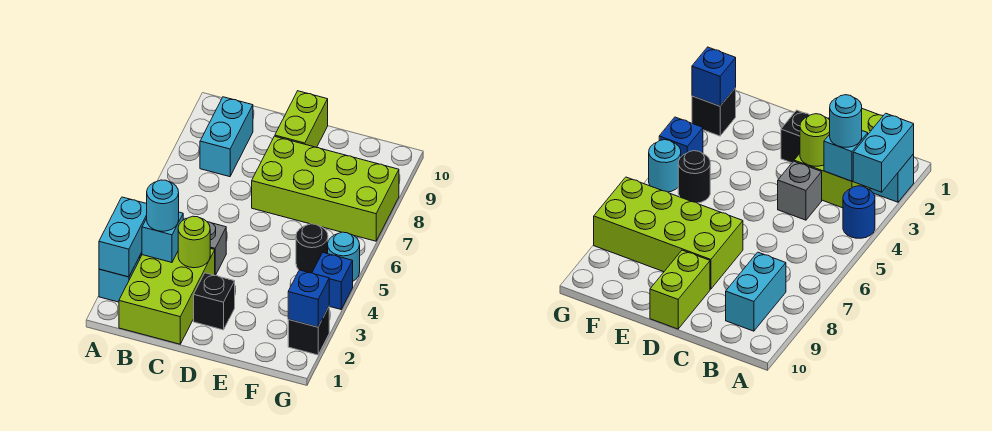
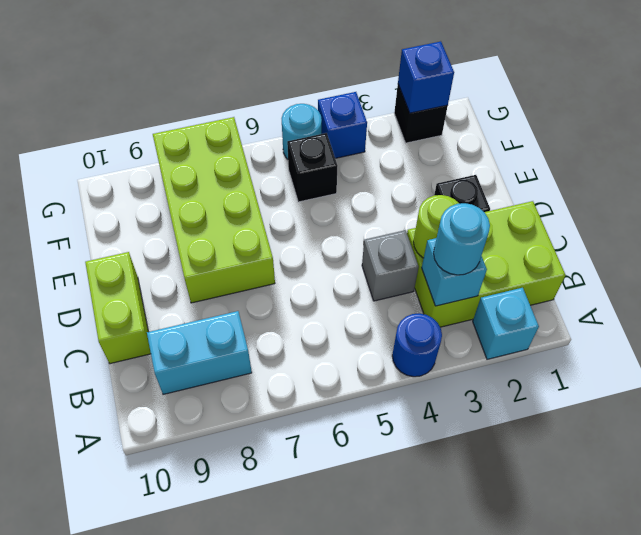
cyan 1x2 brick [99,197,147,277] -> none
lime 1x2 brick [275,91,328,147] -> lime 1x2 brick turned to [85,252,151,364]
black 1x1 round brick [296,224,328,273] -> black 1x1 brick [287,133,338,202]

